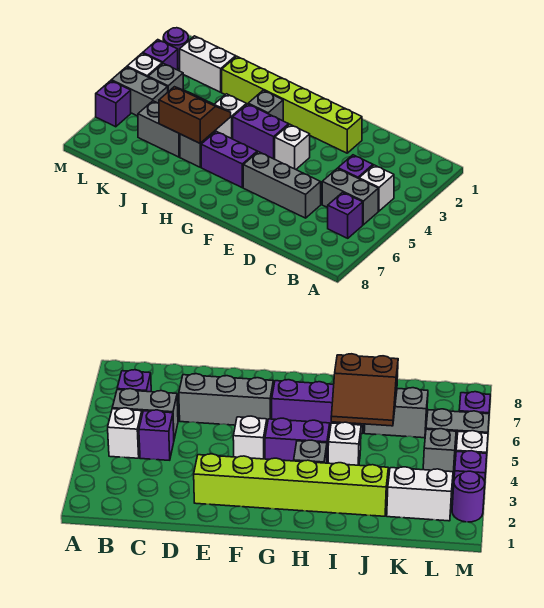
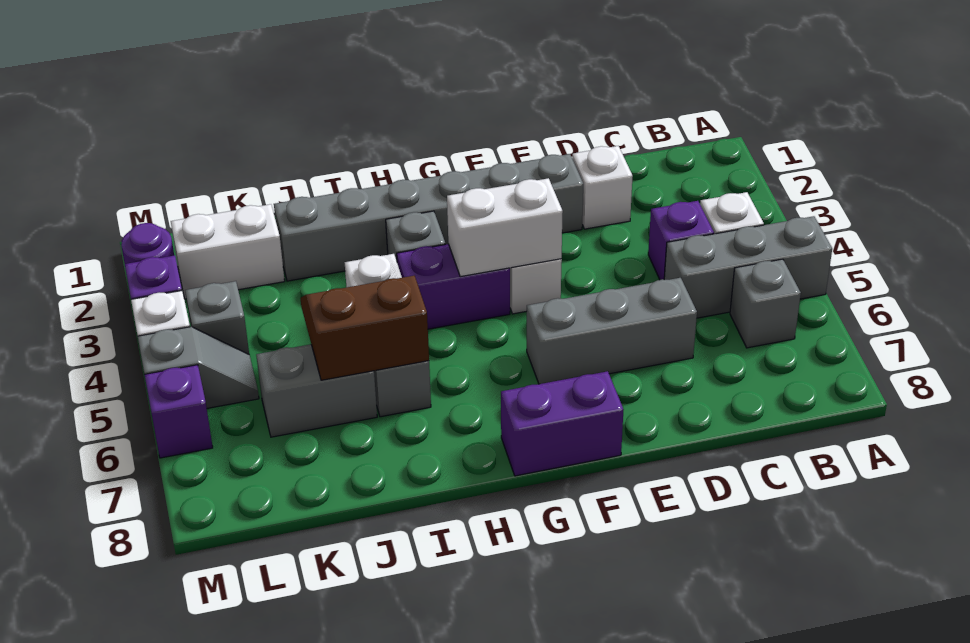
grey 1x2 brick [322,168,378,225] -> grey 1x3 brick [664,216,832,318]
purple 1x1 brick [328,192,363,238] -> grey 1x1 brick [730,259,801,348]
none -> white 1x1 brick [572,146,633,229]
lime 1x6 brick [222,56,362,153] -> grey 1x6 brick [274,154,583,281]
none -> white 1x2 brick [447,178,563,277]
purple 1x2 brick [201,131,257,187] -> purple 1x2 brick moved to [501,371,624,476]
grey 1x2 brick [111,67,168,116] -> grey 1x2 slope [138,327,259,408]

